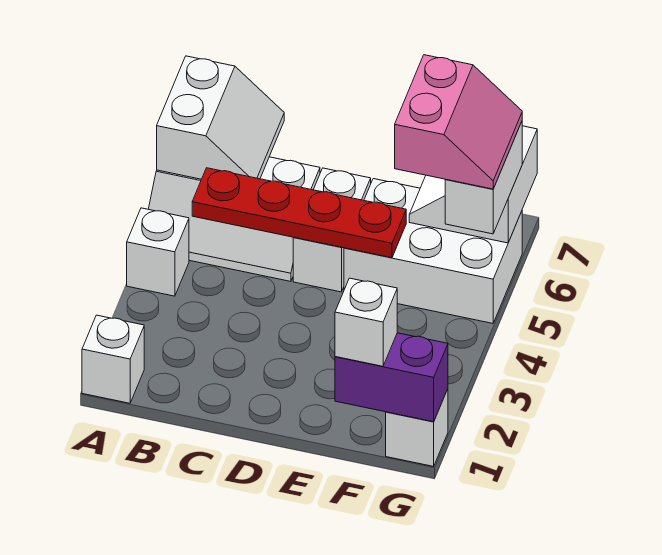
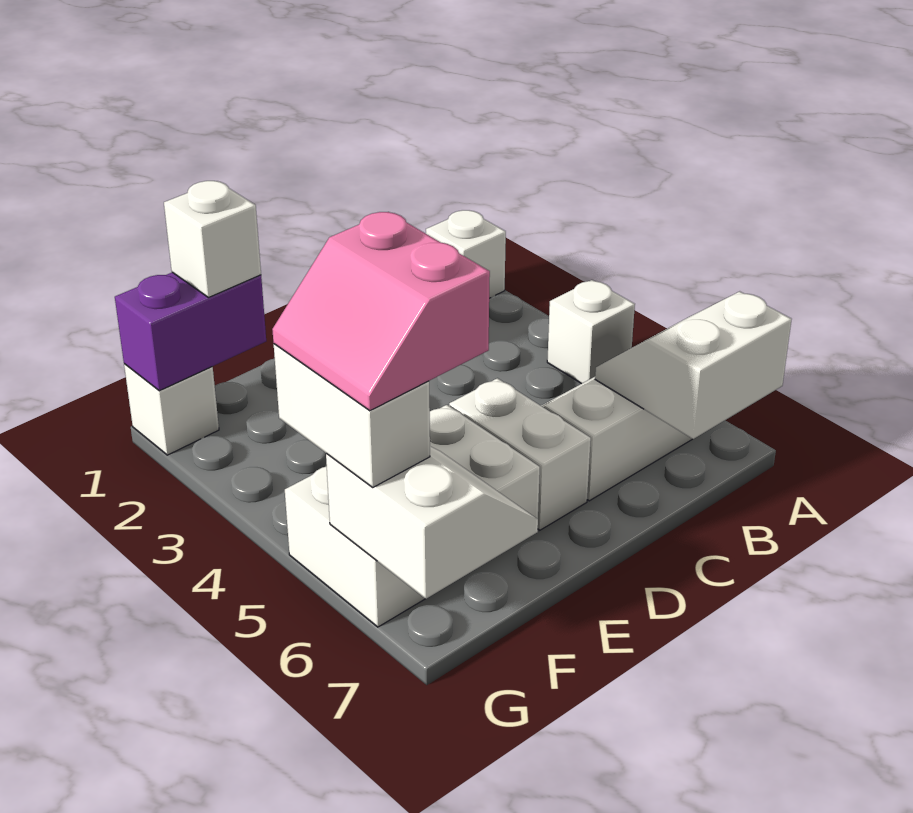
white 2x2 slope [157,56,284,179] -> white 2x2 slope turned to [595,291,792,439]
red 1x4 plate [192,168,406,258] -> none

